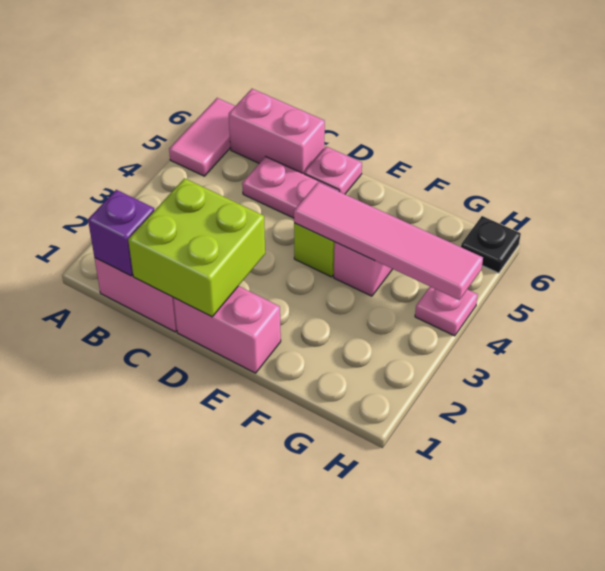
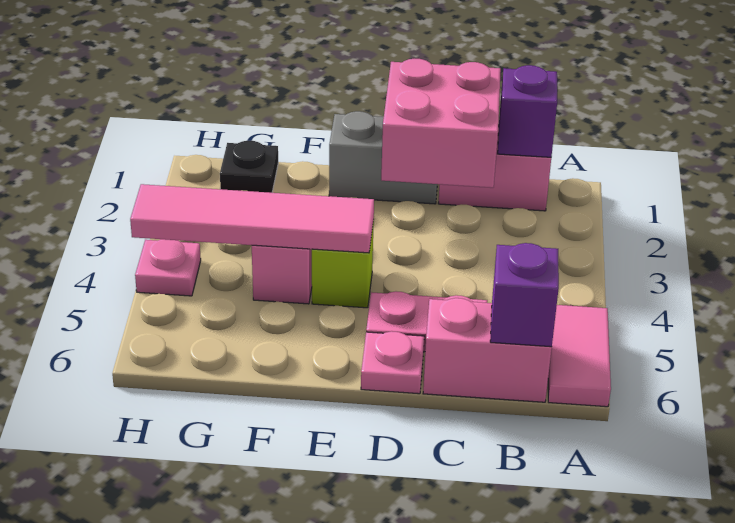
none -> purple 1x1 brick [490,243,559,347]
lime 2x2 brick [128,178,265,317] -> pink 2x2 brick [381,59,501,188]
pink 1x2 brick [174,286,281,373] -> grey 1x2 brick [329,111,437,204]
black 1x1 plate [461,216,521,273] -> black 1x1 plate moved to [220,141,278,193]

